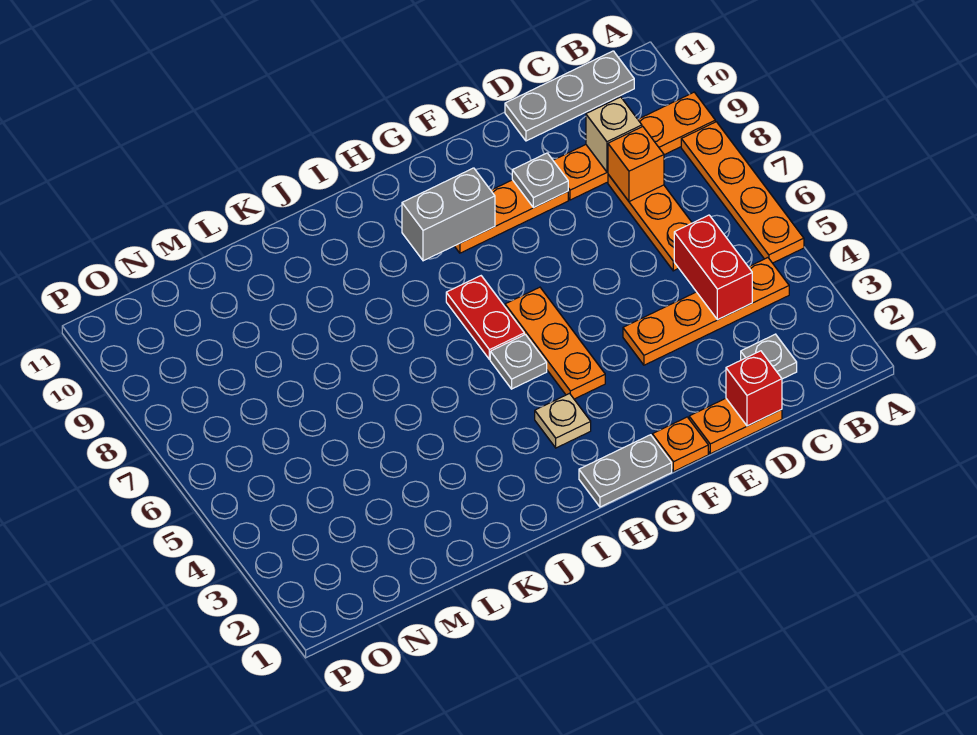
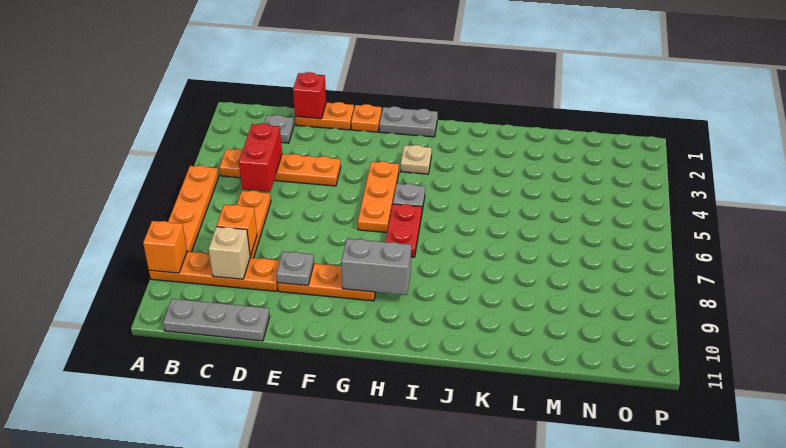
none -> orange 1x1 brick [143,221,187,273]

